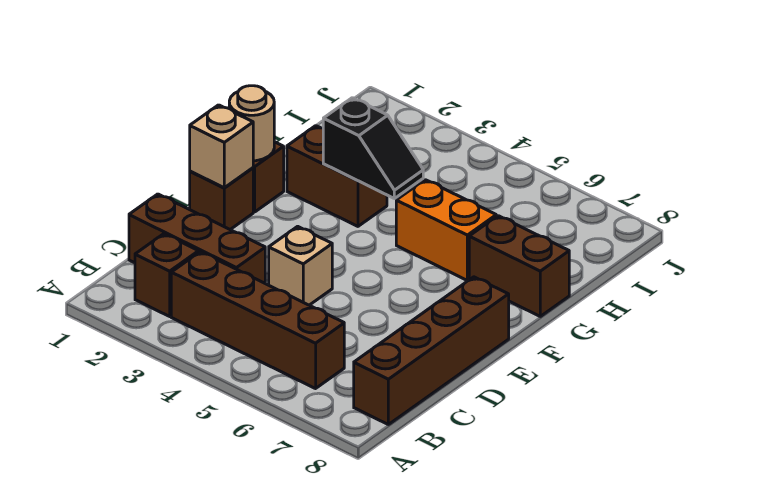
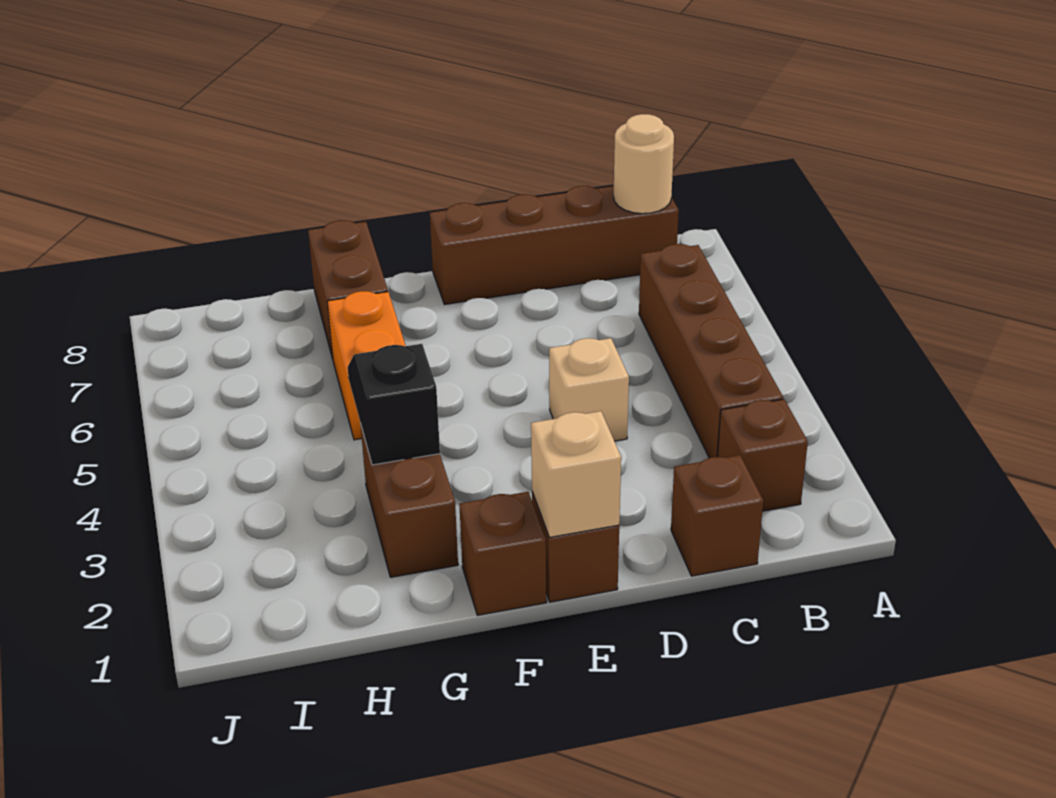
brown 1x3 brick [129,194,265,283] -> brown 1x1 brick [671,455,763,576]
tan 1x1 round brick [229,86,274,161] -> tan 1x1 round brick moved to [614,114,674,214]

